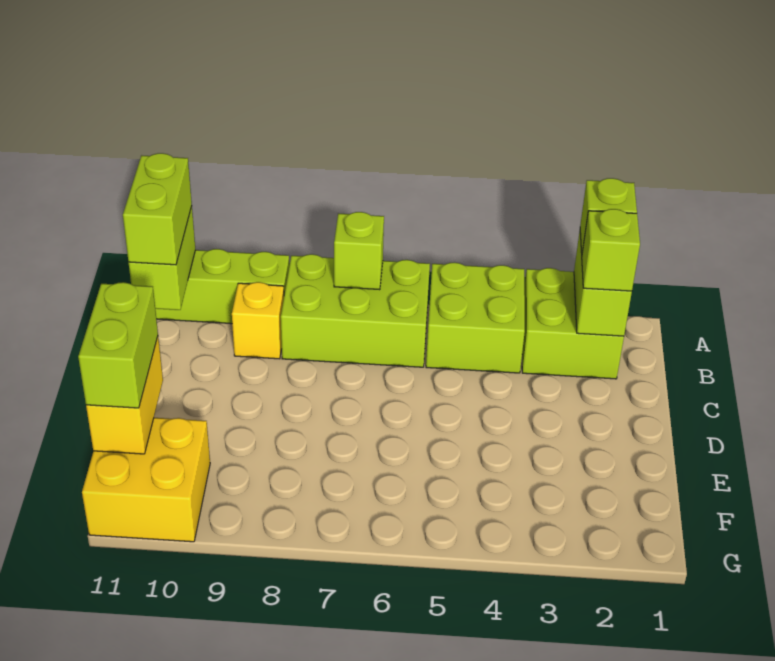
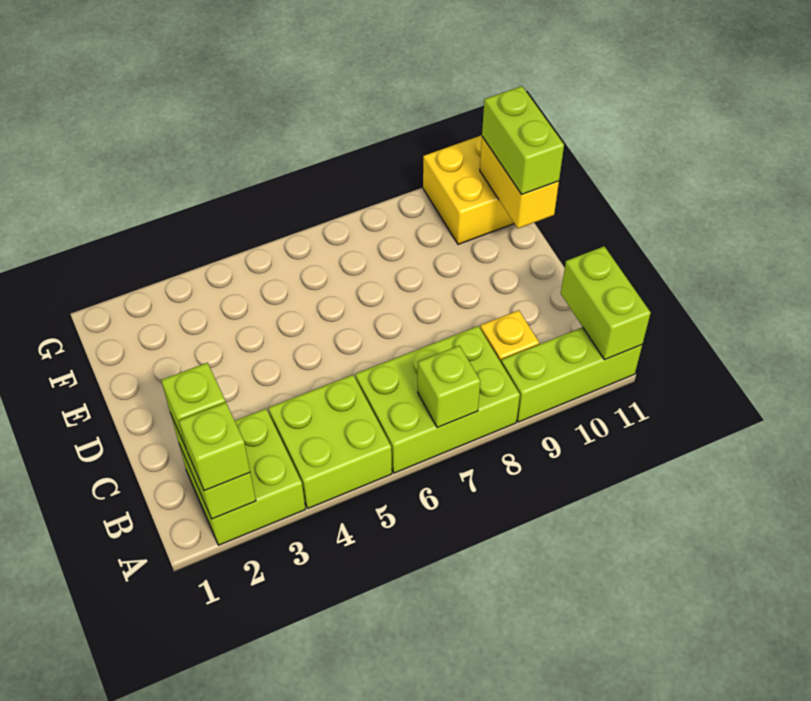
lime 1x2 brick [123,153,192,265] -> none

